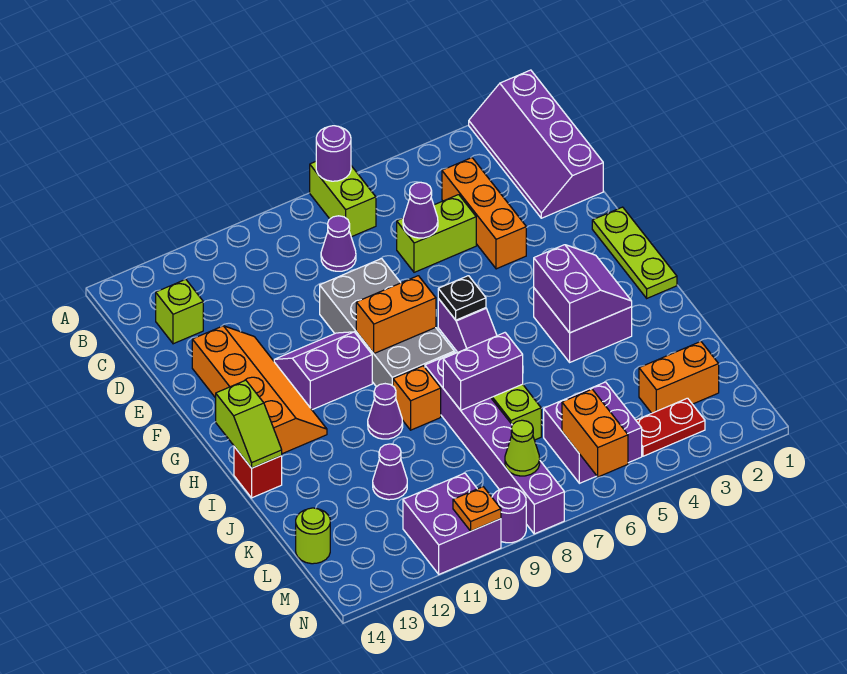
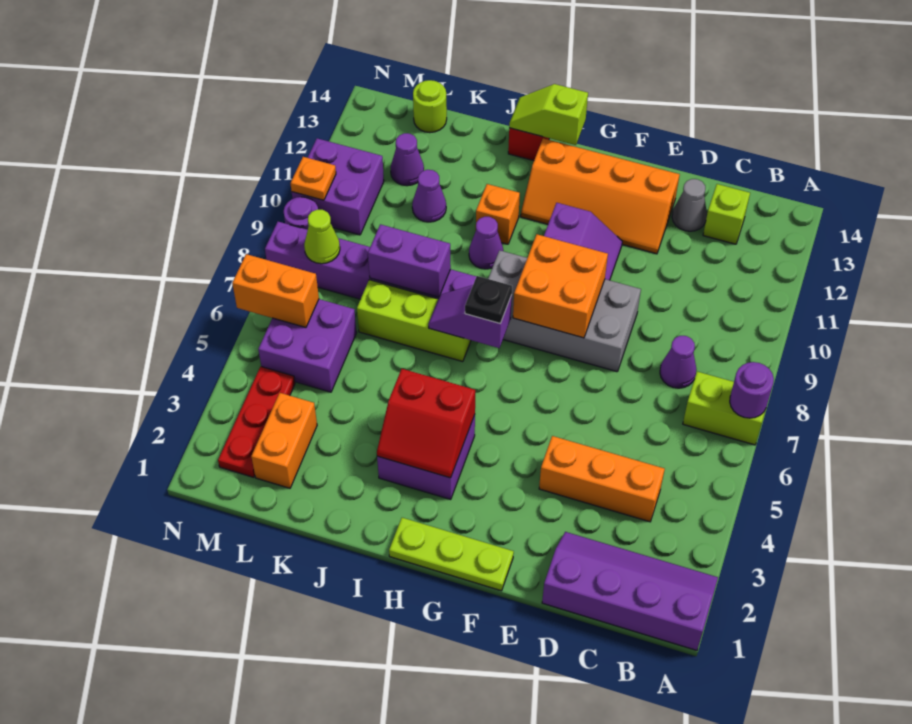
lime 1x2 brick [397,195,476,272] -> none
purple 1x1 cone [403,182,438,238] -> purple 1x1 cone moved to [391,133,424,186]
none -> grey 1x1 cone [672,179,707,231]
orange 1x2 brick [356,276,436,353] -> orange 2x2 brick [513,234,608,338]
purple 2x2 slope [534,245,632,333] -> red 2x2 slope [377,369,475,478]
orange 1x1 brick [393,366,441,430] -> orange 1x1 brick moved to [476,184,520,244]
purple 1x2 brick [443,333,523,410] -> purple 1x2 brick turned to [368,224,451,297]
red 1x2 plate [636,398,705,456] -> red 1x3 plate [218,366,295,477]

